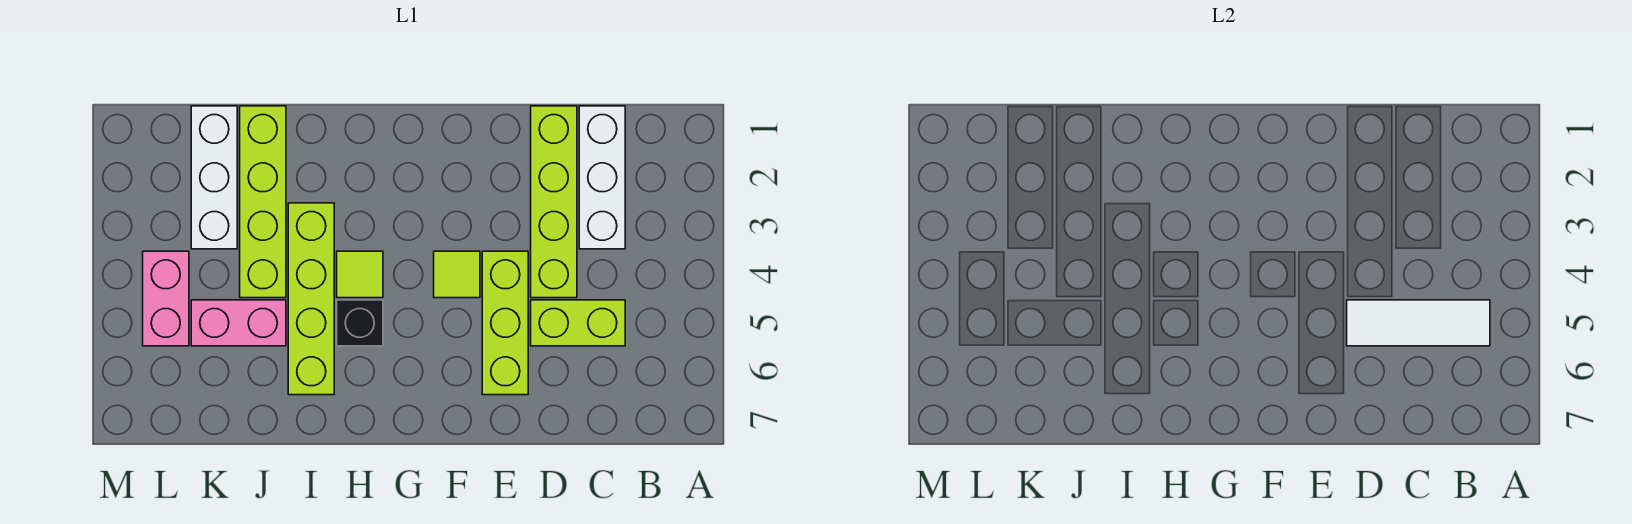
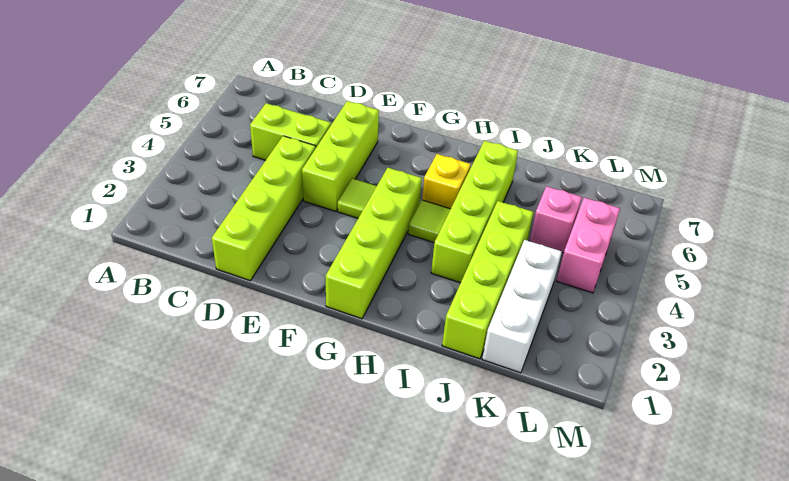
white 1x3 tile [1347,300,1490,346] -> none
white 1x3 brick [579,106,625,249] -> none
none -> lime 1x4 brick [326,168,422,319]
black 1x1 brick [337,300,383,346] -> yellow 1x1 brick [422,154,471,209]
pink 1x2 brick [191,300,286,346] -> pink 1x1 brick [530,186,582,253]

